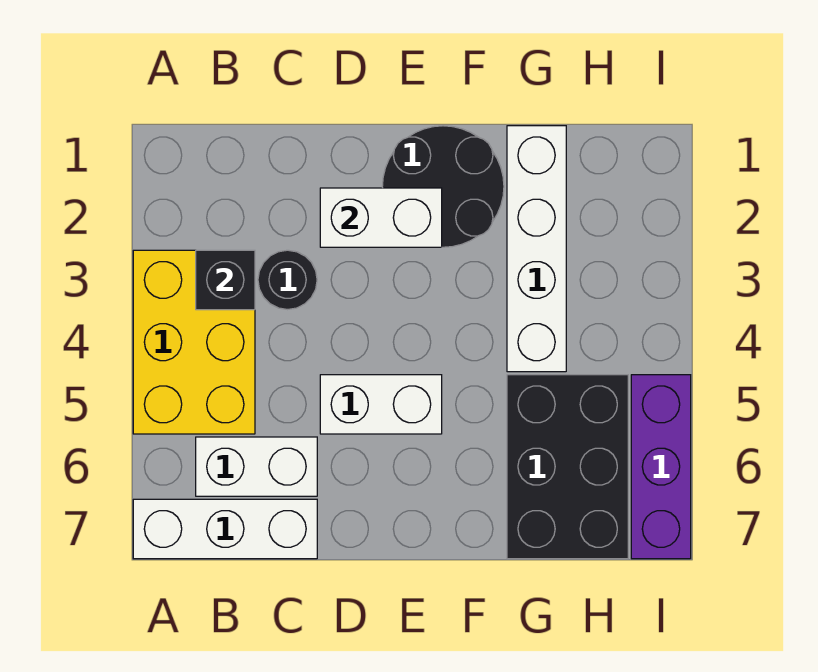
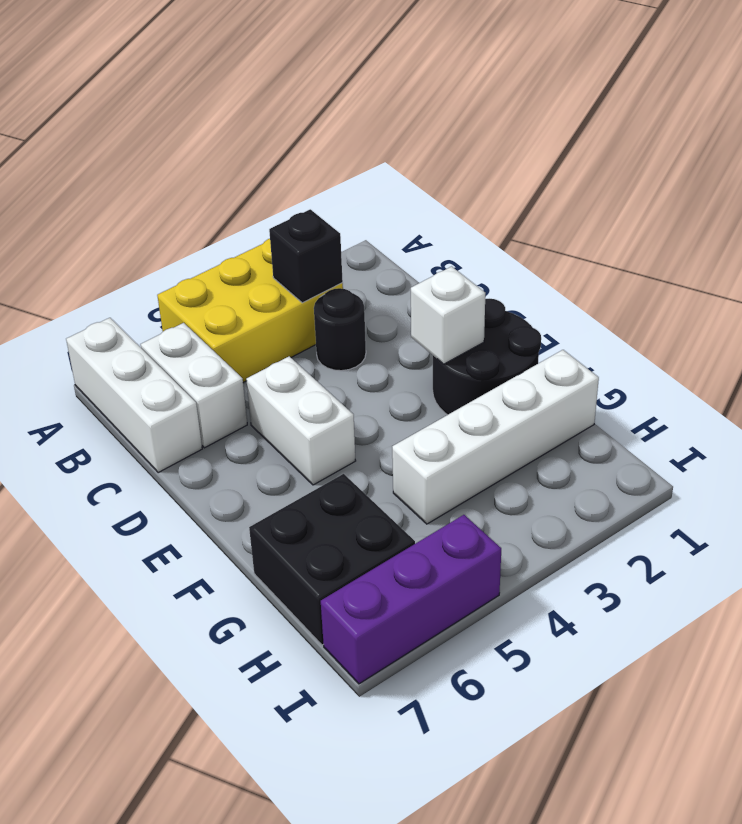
white 1x2 brick [320,188,442,247] -> white 1x1 brick [411,266,485,364]
black 2x3 brick [507,375,628,559] -> black 2x2 brick [249,474,415,645]

